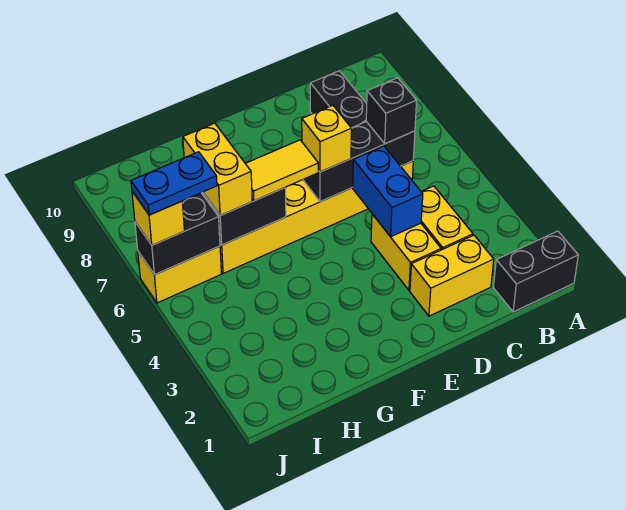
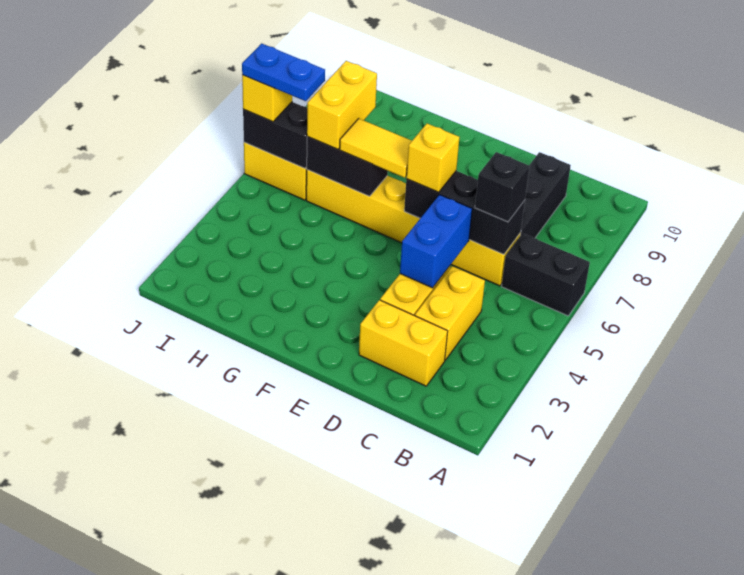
black 1x2 brick [493,231,578,312] -> black 1x2 brick moved to [502,233,590,316]

